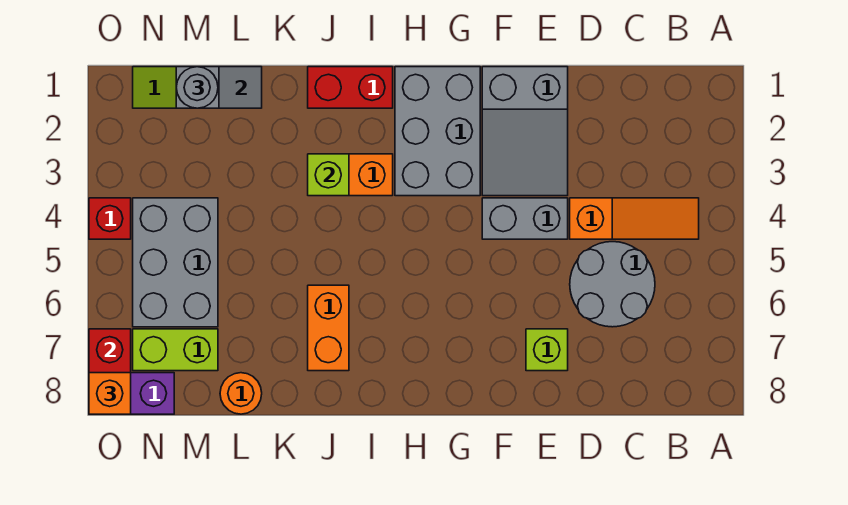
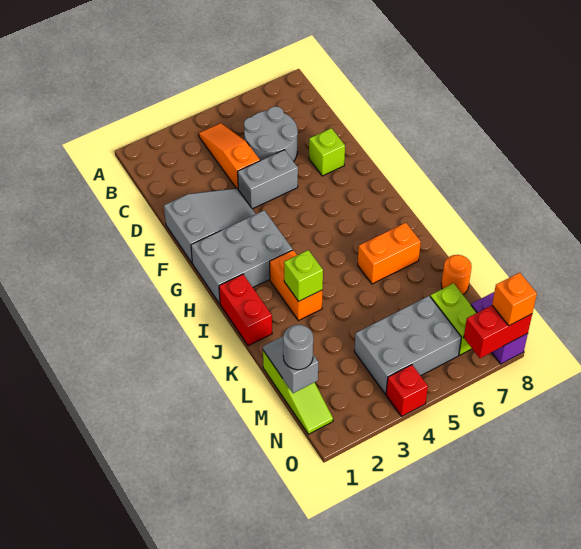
grey 1x2 brick [482,198,568,239] -> grey 1x2 brick turned to [238,150,298,209]

